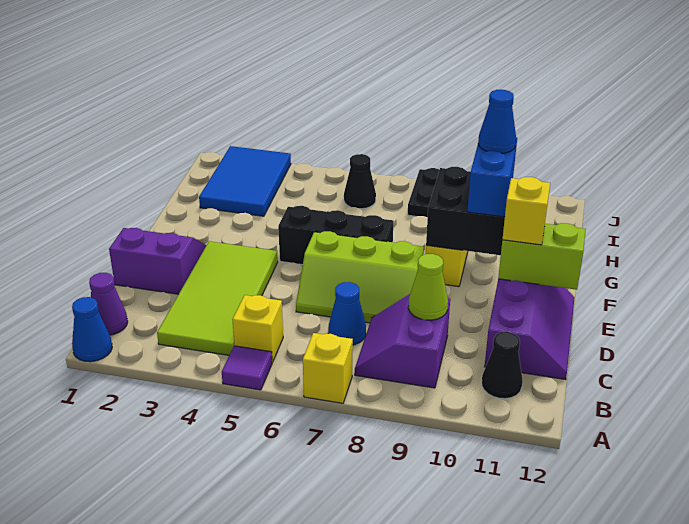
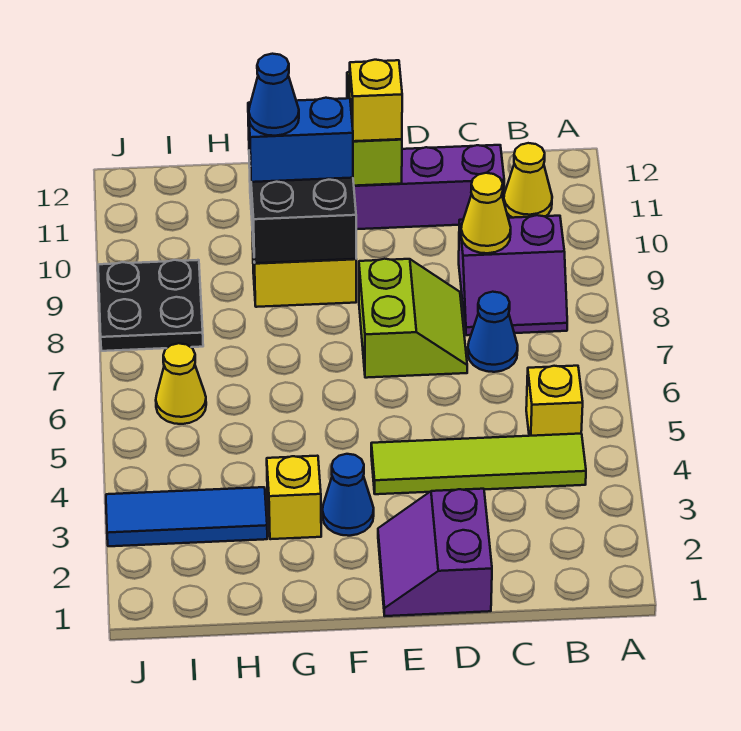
blue 1x1 cone [72,297,112,362] -> blue 1x1 cone moved to [322,454,374,536]
purple 1x1 tile [222,346,272,390] -> none
yellow 1x1 brick [303,333,353,403] -> yellow 1x1 brick moved to [267,456,321,539]
purple 1x1 cone [89,273,128,335] -> none
lime 2x4 tile [157,241,278,355] -> lime 1x4 tile [371,434,586,494]
black 1x1 cone [482,332,523,399] -> yellow 1x1 cone [504,143,552,218]
lime 1x1 cone [408,254,448,320] -> yellow 1x1 cone [461,173,511,253]
lime 2x3 slope [296,231,424,323] -> lime 2x2 slope [359,259,467,378]
black 1x3 brick [278,206,393,265] -> none
blue 2x3 tile [199,146,291,216] -> blue 1x3 tile [106,487,267,546]
black 1x1 cone [344,154,376,209] -> yellow 1x1 cone [156,343,206,424]

